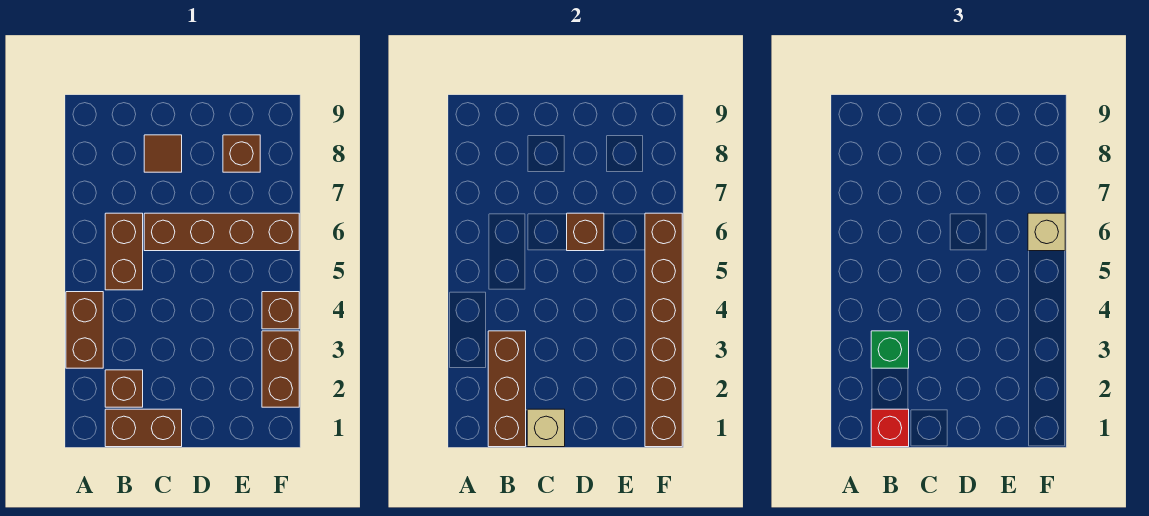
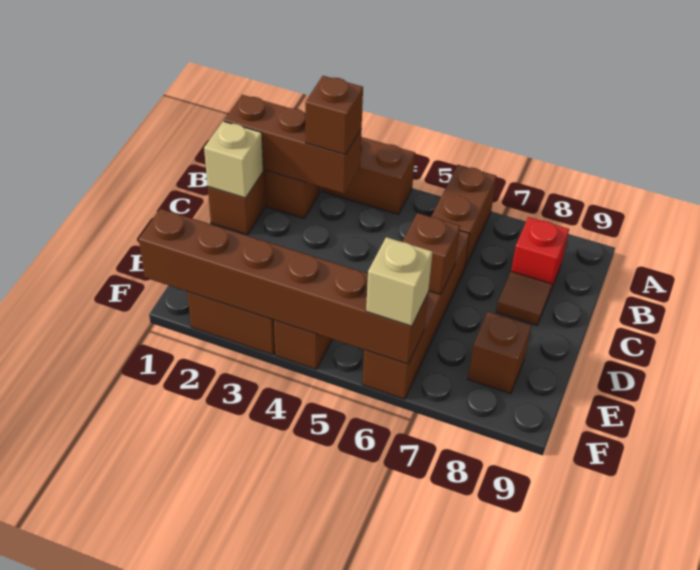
red 1x1 brick [871,409,909,447] -> red 1x1 brick moved to [511,217,569,292]
green 1x1 brick [871,331,909,368] -> brown 1x1 brick [305,76,363,155]
brown 1x2 brick [105,213,143,290] -> brown 1x2 brick turned to [431,165,497,267]

